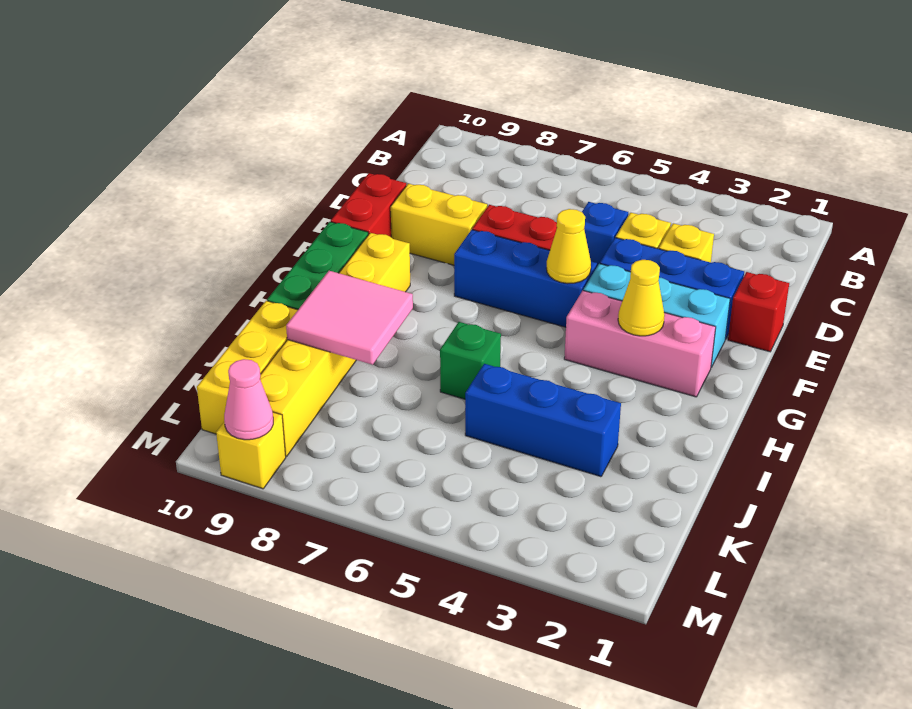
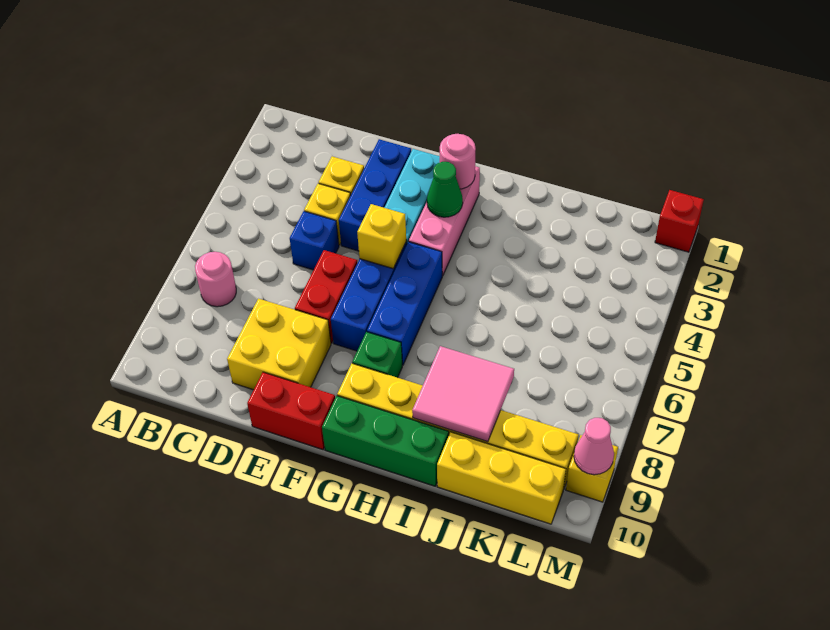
none -> pink 1x1 round brick [195,252,236,307]
red 1x1 brick [728,272,789,352] -> red 1x1 brick moved to [655,190,704,252]
yellow 1x2 brick [391,184,487,265] -> yellow 2x2 brick [227,299,331,390]
yellow 1x1 cone [547,209,591,283] -> yellow 1x1 brick [357,204,406,269]
none -> pink 1x1 round brick [440,134,476,189]
yellow 1x1 cone [618,260,665,336] -> green 1x1 cone [427,162,463,217]
green 1x1 brick [440,322,501,399] -> green 1x1 brick moved to [352,332,402,378]
blue 1x3 brick [465,364,621,477] -> blue 1x3 brick moved to [367,242,442,365]

